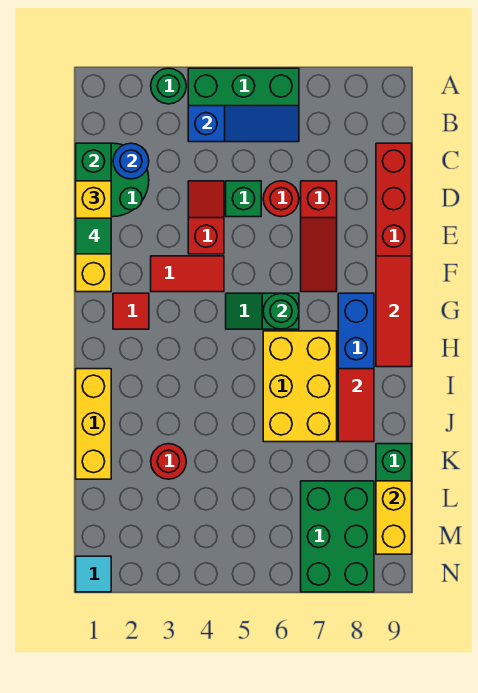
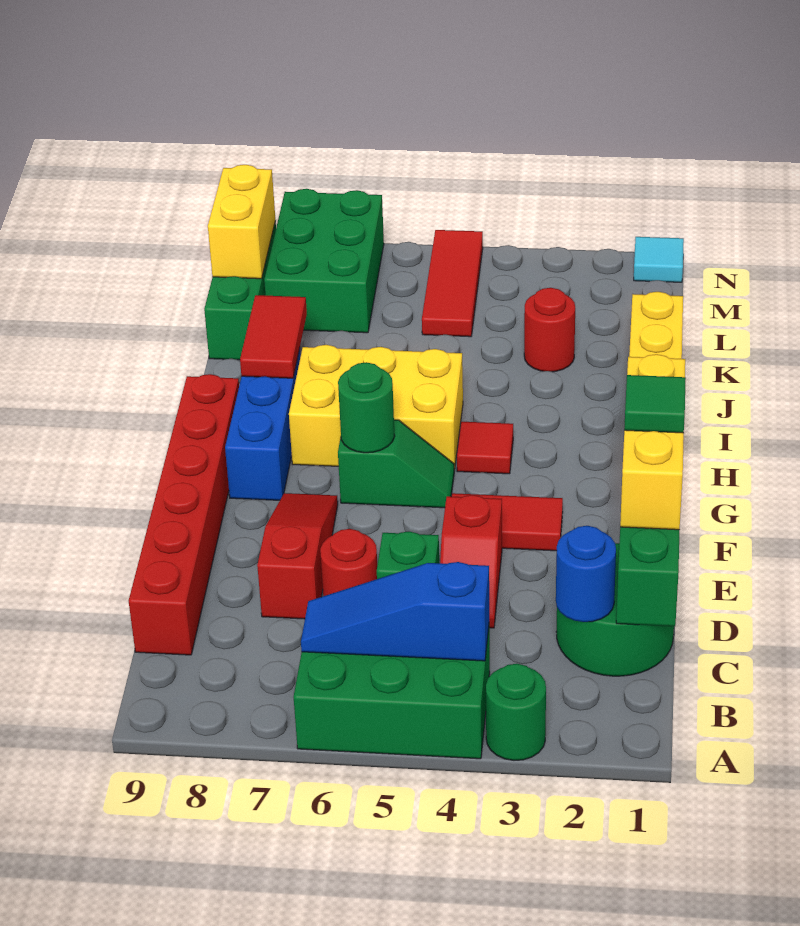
red 1x3 tile [376,256,412,367] -> red 1x3 tile moved to [422,230,483,337]
red 1x1 tile [113,293,149,329] -> red 1x1 tile moved to [457,422,513,474]
yellow 2x3 brick [263,331,337,442] -> yellow 2x3 brick turned to [289,345,463,471]

